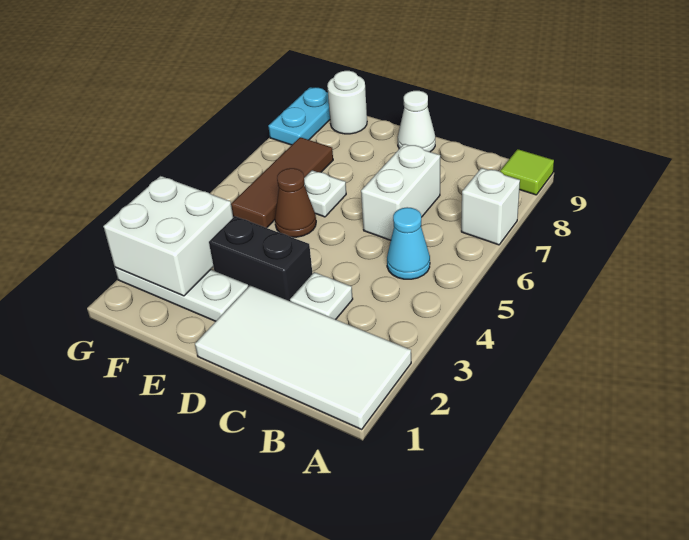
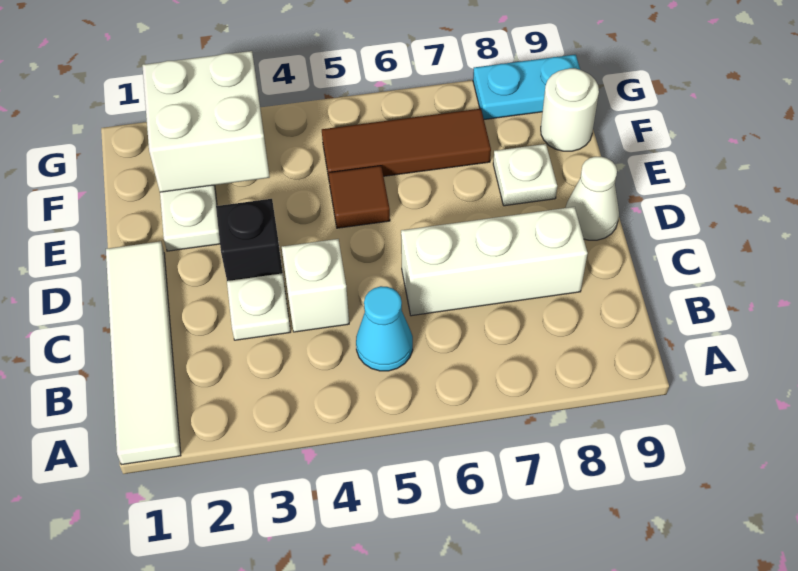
white 2x4 tile [195,286,411,429] -> white 1x4 tile [106,241,181,465]
white 1x1 brick [461,168,520,245] -> white 1x1 brick moved to [282,239,349,332]
lime 1x1 tile [500,149,554,195] -> none
white 1x2 brick [361,144,440,240] -> white 1x3 brick [401,207,588,316]
black 1x2 brick [209,216,313,301] -> black 1x1 brick [216,199,283,281]
brown 1x1 cone [275,168,316,237] -> brown 1x1 tile [329,166,390,228]
white 1x1 plate [304,170,346,217] -> white 1x1 plate moved to [493,144,557,206]

